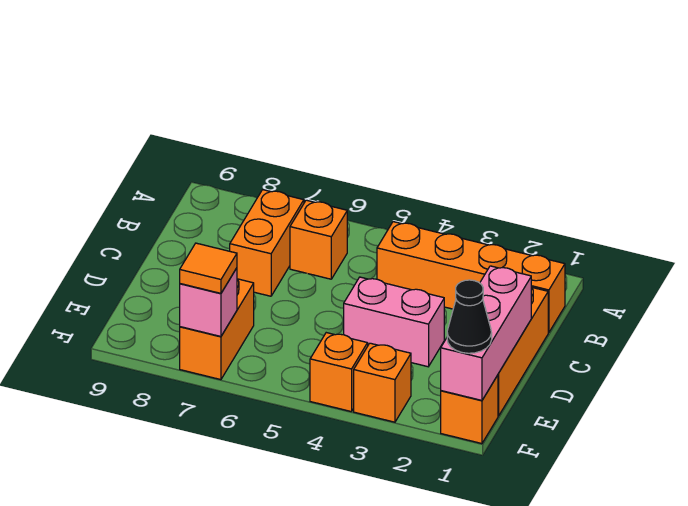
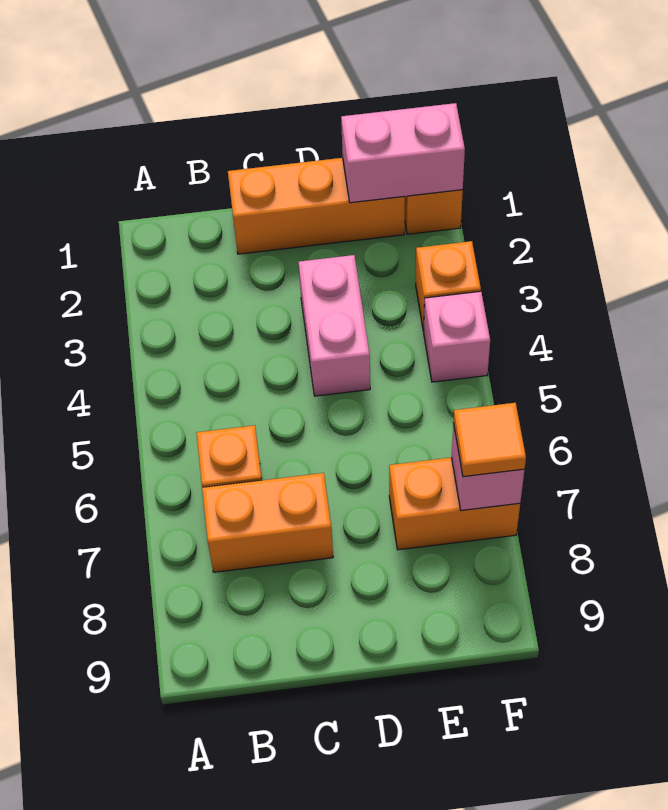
orange 1x4 brick [377,222,565,333] -> none
pink 1x3 brick [441,266,531,400] -> pink 1x2 brick [341,103,465,203]
black 1x1 cone [447,280,492,353] -> none
orange 1x1 brick [310,333,368,412] -> pink 1x1 brick [424,291,490,382]

